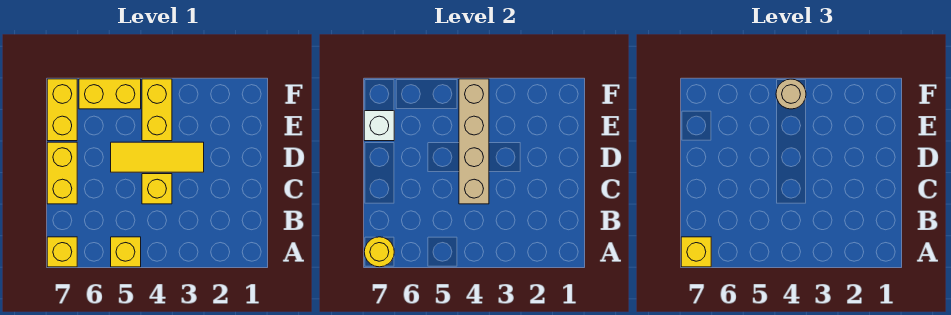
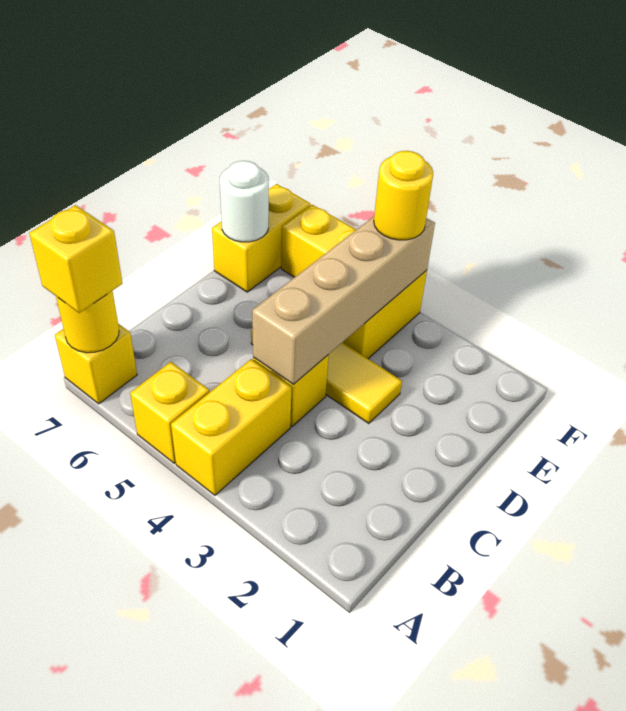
yellow 1x2 brick [47,142,77,204] -> yellow 1x2 brick moved to [171,359,291,495]
white 1x1 brick [364,111,394,141] -> white 1x1 round brick [220,161,269,242]
tan 1x1 round brick [776,79,806,109] -> yellow 1x1 round brick [374,151,433,240]

